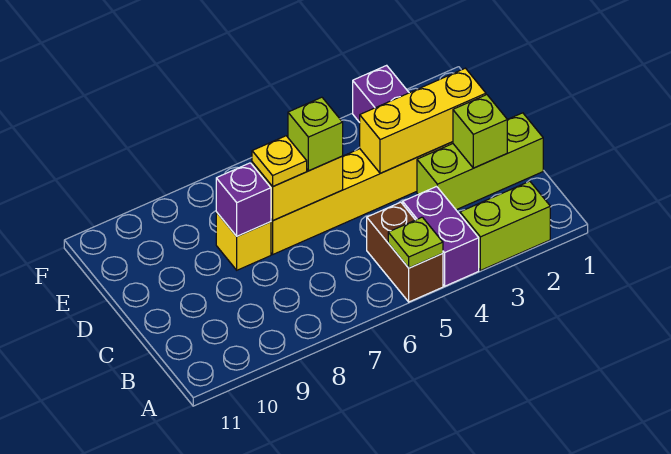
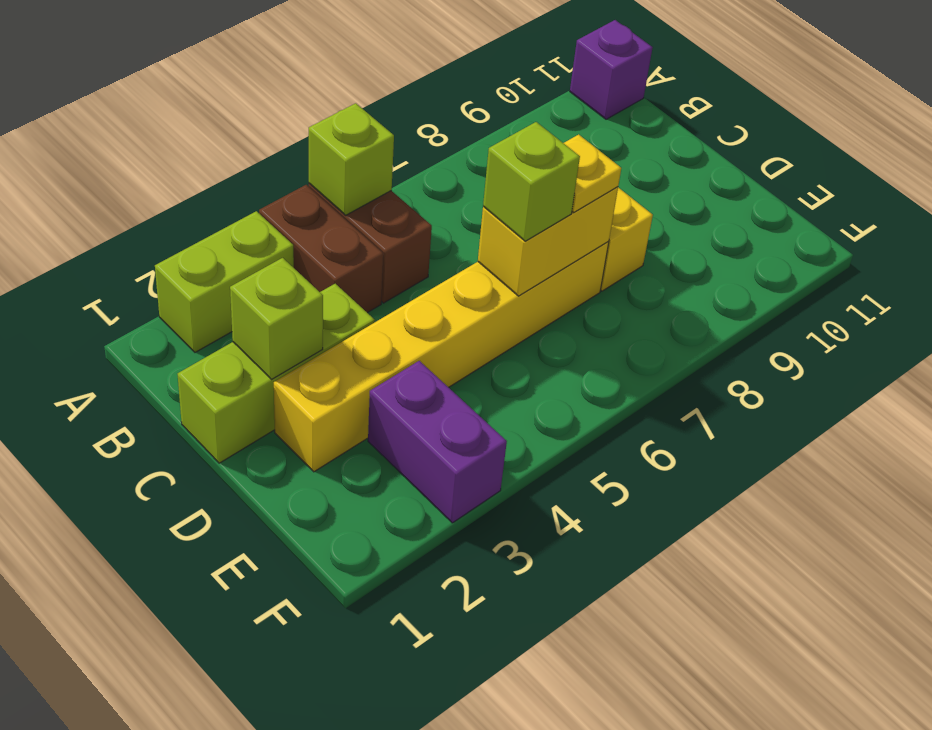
purple 1x2 brick [403,186,479,286] -> brown 1x2 brick [259,185,383,313]
lime 1x1 plate [388,217,443,268] -> lime 1x1 brick [309,103,394,215]
yellow 1x3 brick [360,68,486,173] -> none
purple 1x1 brick [216,163,271,236] -> purple 1x1 brick moved to [570,20,653,119]

